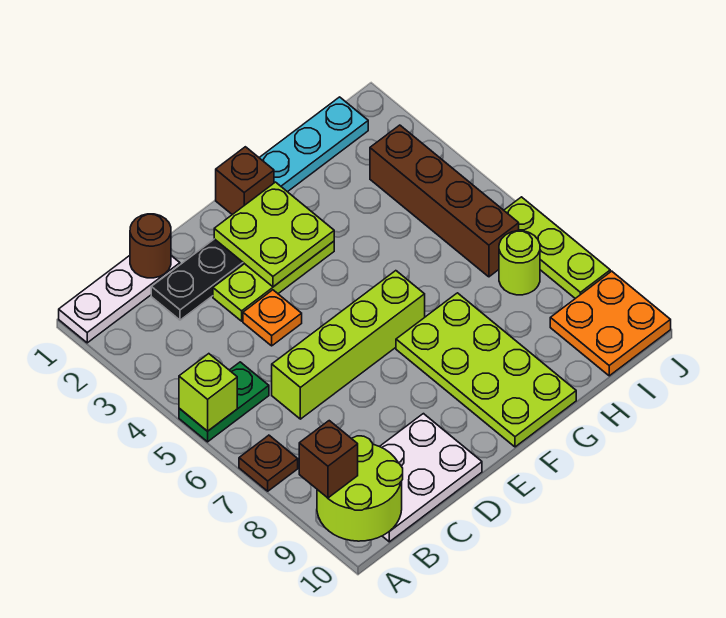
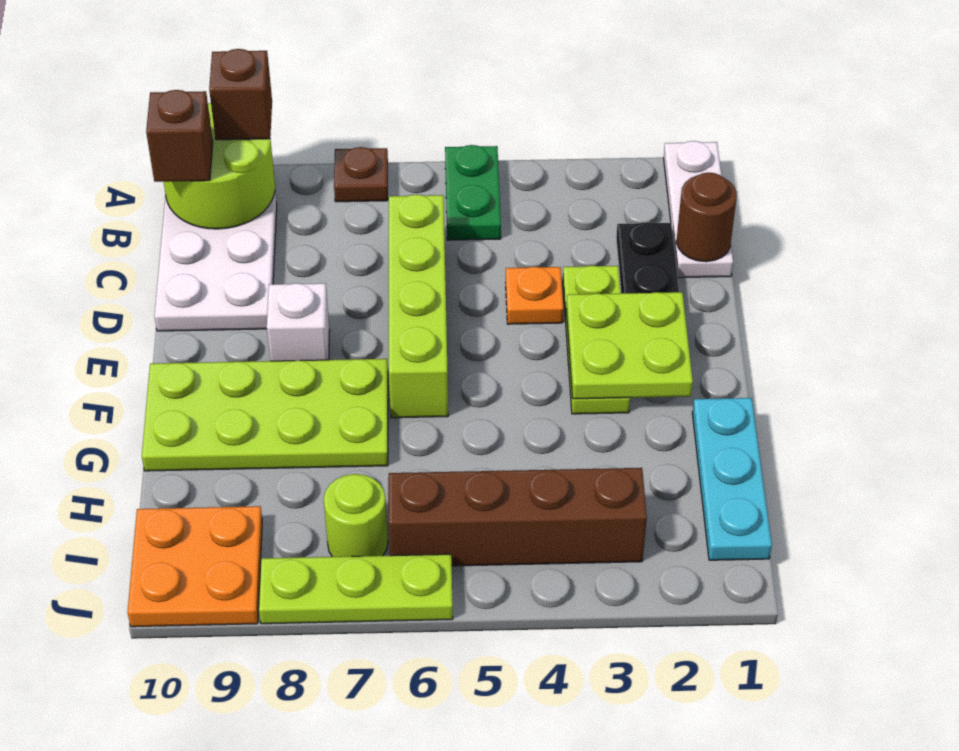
lime 1x1 brick [179,354,237,431] -> none
none -> white 1x1 brick [267,283,330,361]
brown 1x1 brick [216,147,274,215] -> brown 1x1 brick moved to [146,90,213,182]

